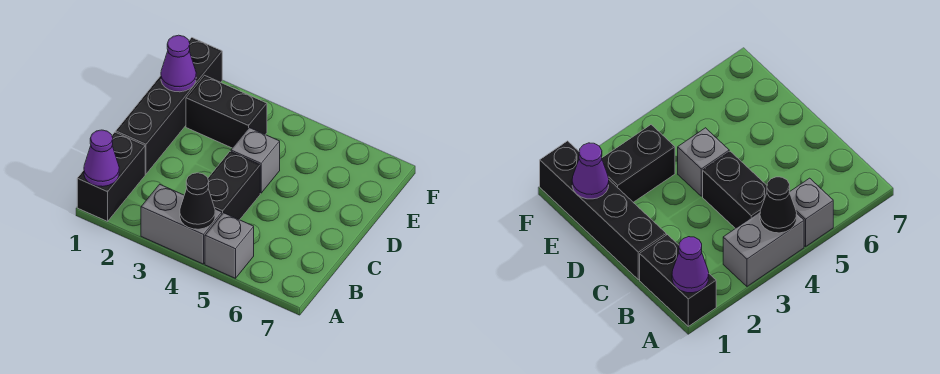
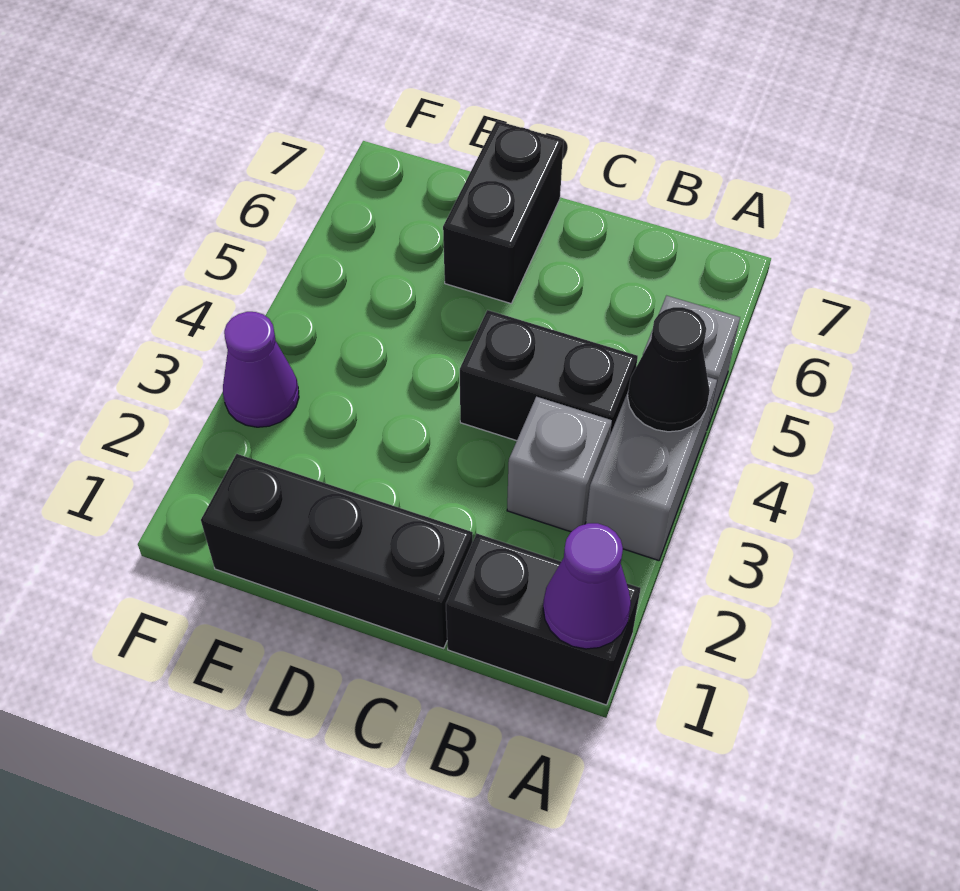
black 1x4 brick [116,38,222,174] -> black 1x3 brick [201,454,473,648]
grey 1x1 brick [231,128,280,193] -> grey 1x1 brick moved to [507,397,612,532]
purple 1x1 cone [161,35,196,92] -> purple 1x1 cone moved to [223,312,299,427]
black 1x2 brick [186,75,267,148] -> black 1x2 brick moved to [443,121,564,304]

